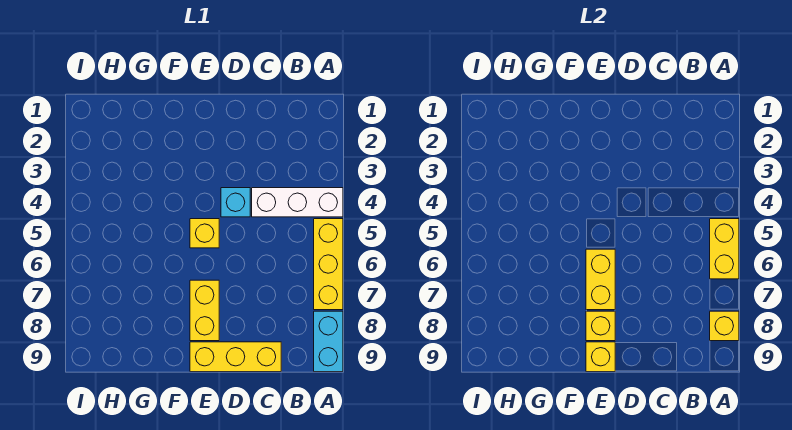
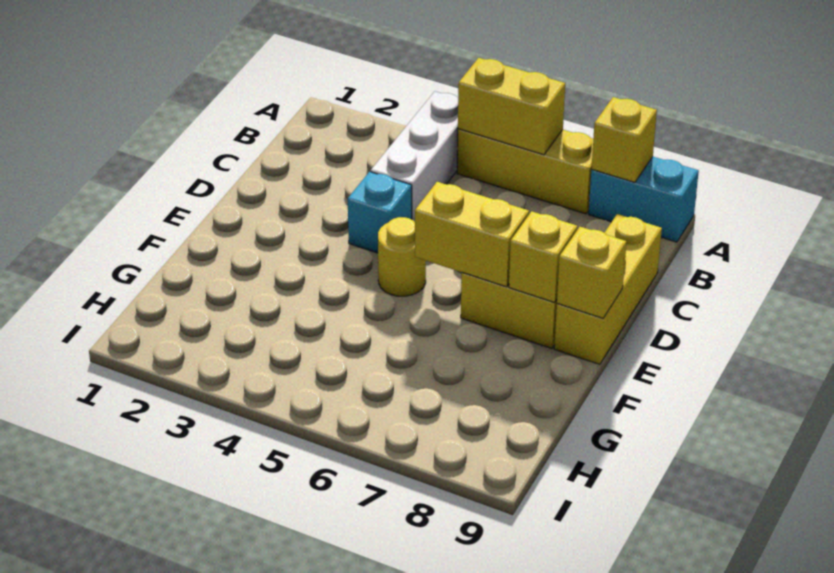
yellow 1x1 brick [190,219,219,248] -> yellow 1x1 round brick [378,217,426,296]

